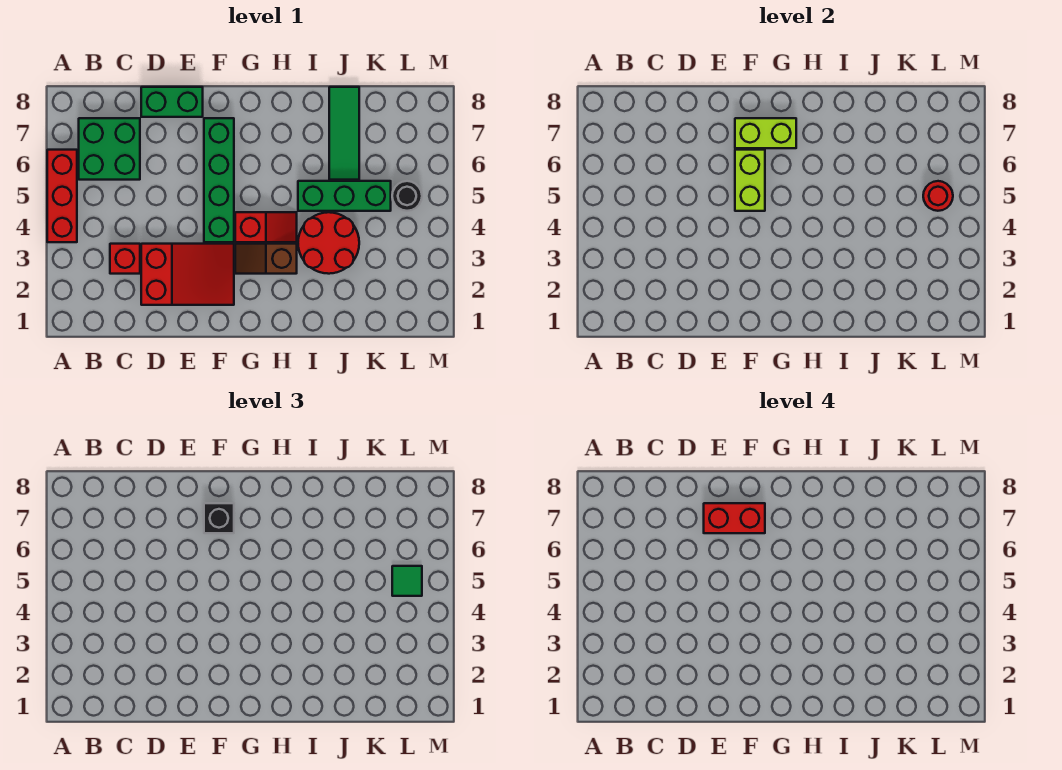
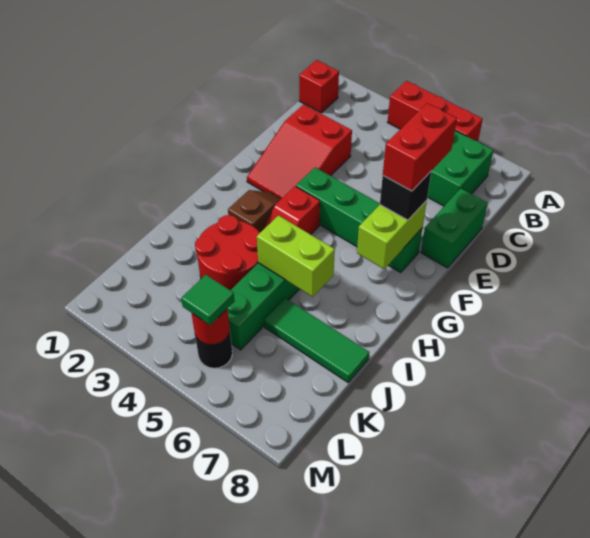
red 1x1 brick [110,244,140,274] -> red 1x1 brick moved to [299,60,339,113]
lime 1x2 brick [735,150,765,211] -> lime 1x2 brick moved to [257,215,335,297]

